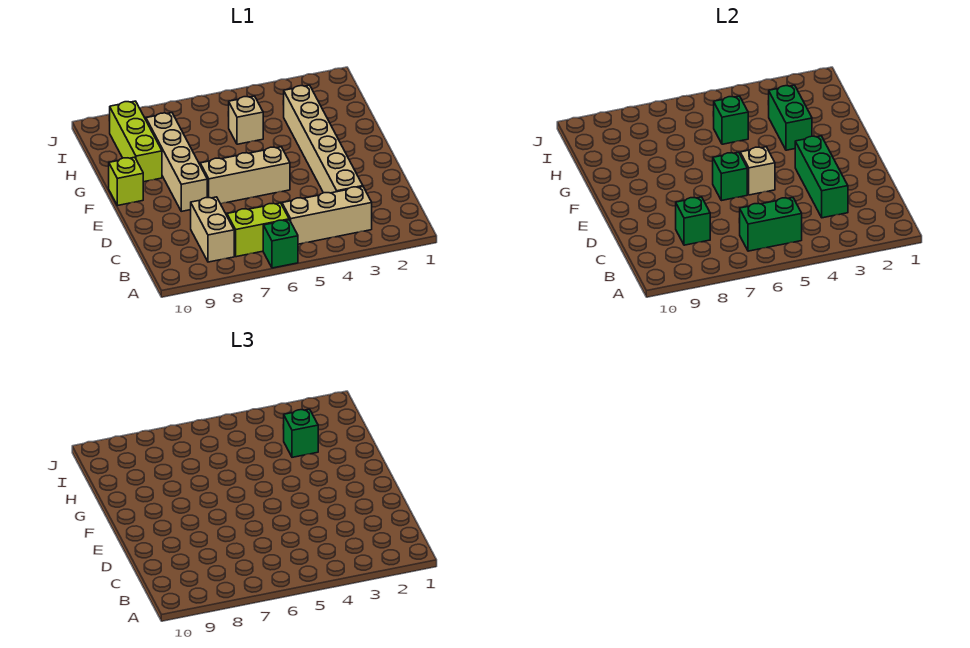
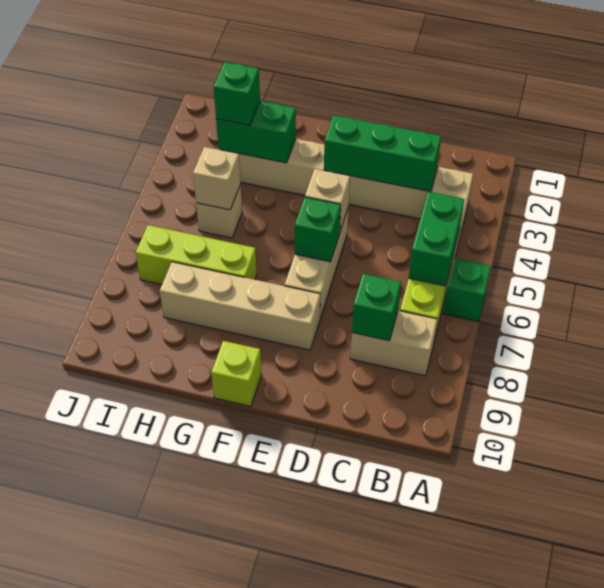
lime 1x3 brick [110,101,162,182] -> lime 1x3 brick moved to [136,225,257,285]
green 1x1 brick [714,96,748,144] -> tan 1x1 brick [193,147,241,210]

